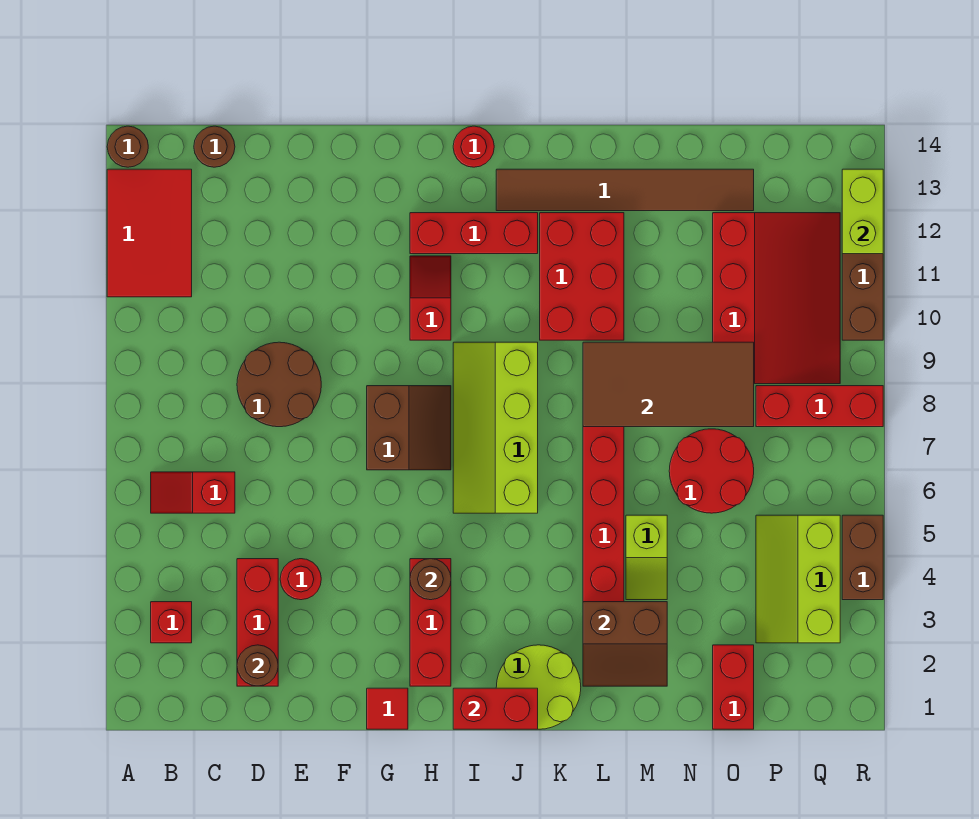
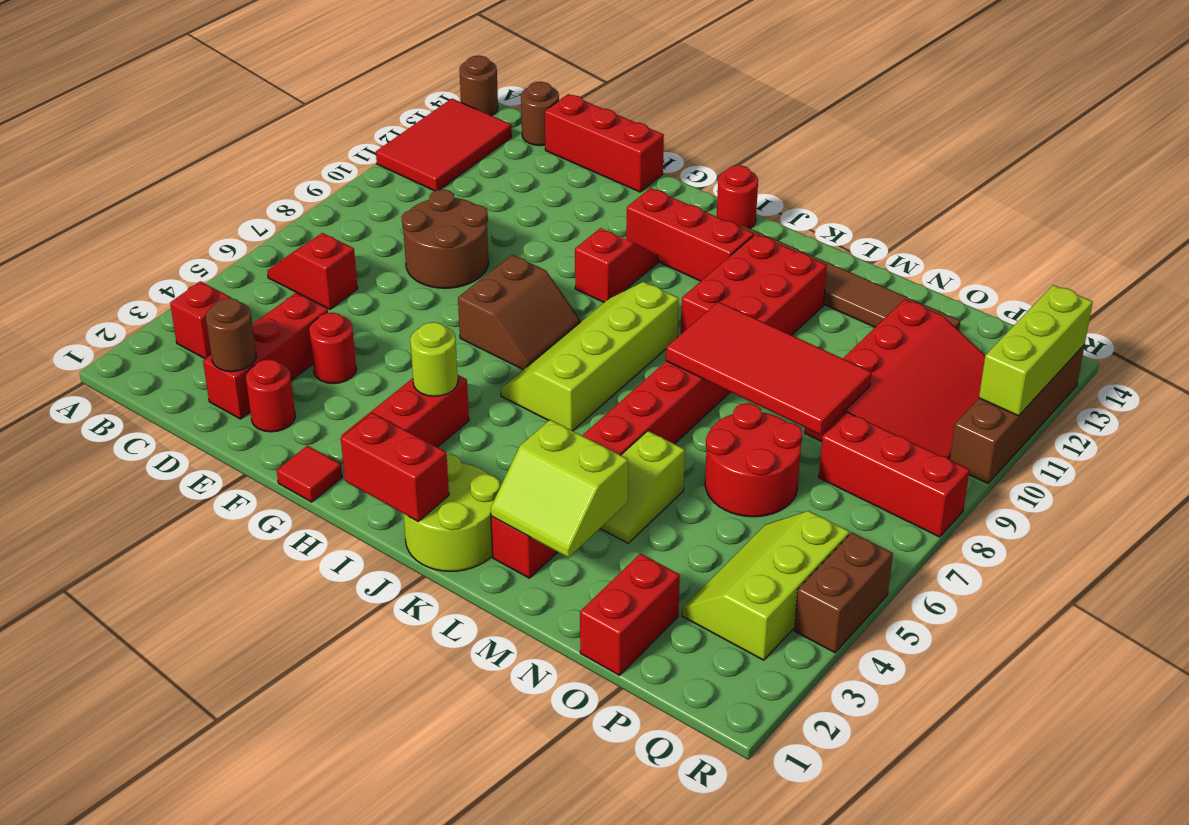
none -> red 1x3 brick [545,94,664,192]
none -> red 1x1 round brick [246,359,295,432]
brown 1x1 round brick [410,559,451,600] -> lime 1x1 round brick [410,322,458,396]
brown 2x2 slope [583,602,667,686] -> lime 2x2 slope [491,420,628,557]
brown 2x4 tile [583,342,754,427] -> red 2x4 tile [666,302,872,435]
lime 1x2 brick [842,169,883,254] -> lime 1x3 brick [979,285,1093,416]

